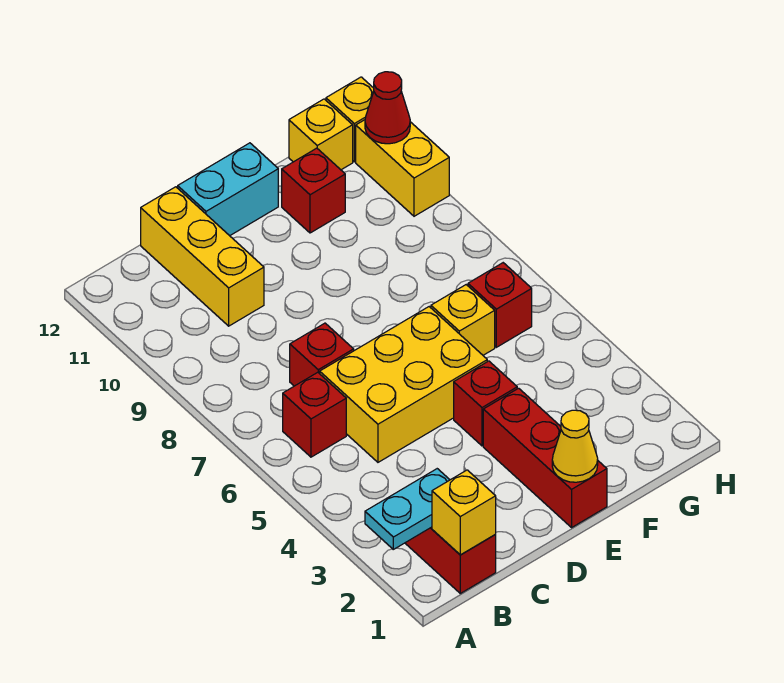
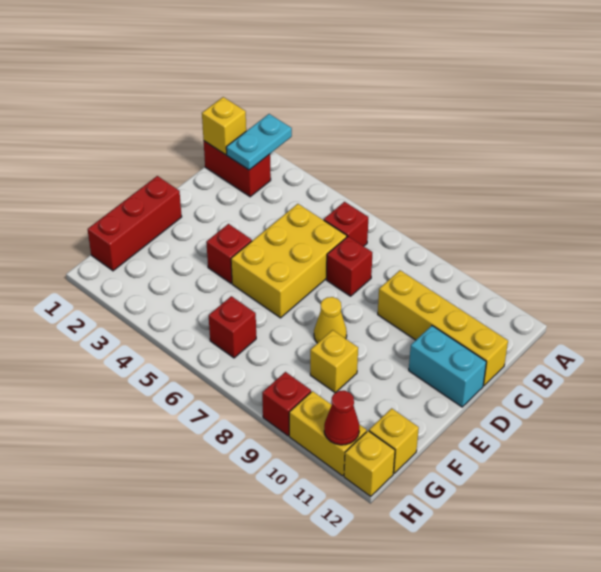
yellow 1x3 brick [141,187,264,326] -> yellow 1x4 brick [378,270,508,386]
cyan 1x2 brick [178,143,278,236] -> cyan 1x2 brick turned to [409,326,486,407]
red 1x3 brick [483,388,607,527] -> red 1x3 brick turned to [88,176,182,271]
yellow 1x1 cone [552,410,598,482] -> yellow 1x1 cone moved to [314,297,347,343]
yellow 1x1 brick [431,285,495,355] -> yellow 1x1 brick moved to [310,330,358,393]
red 1x1 brick [282,148,345,233] -> red 1x1 brick moved to [262,372,311,436]

